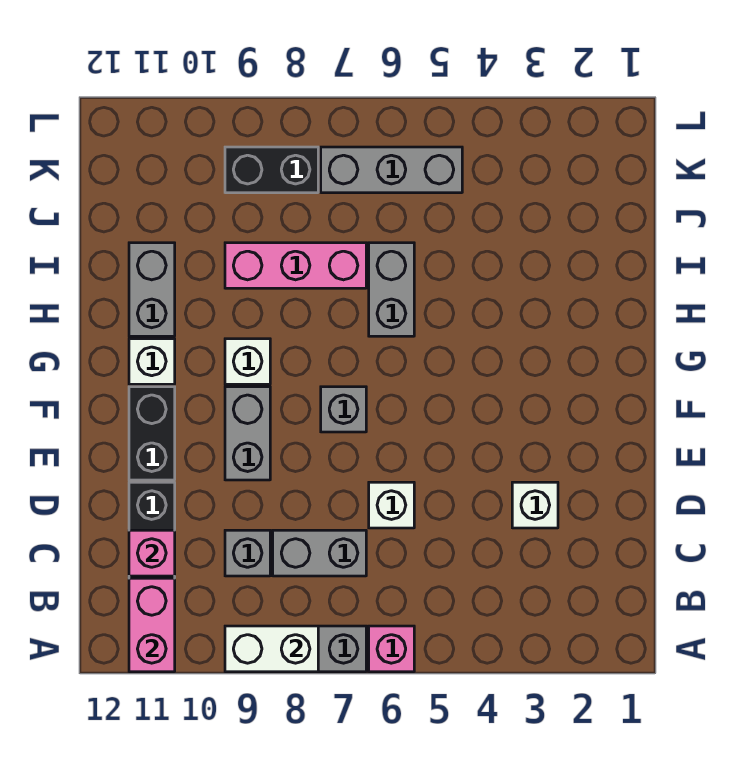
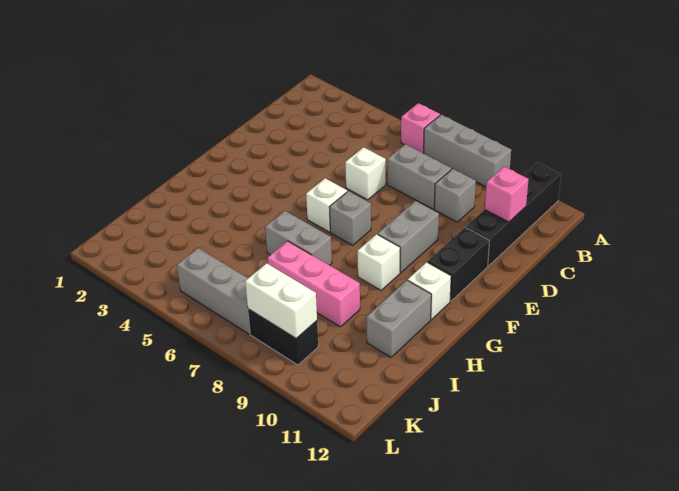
white 1x2 brick [225,626,318,672] -> white 1x2 brick moved to [245,263,317,338]
pink 1x2 brick [129,578,175,672] -> none
white 1x1 brick [512,482,558,528] -> white 1x1 brick moved to [306,178,347,232]
grey 1x2 brick [369,243,414,336] -> grey 1x2 brick turned to [265,211,332,265]

